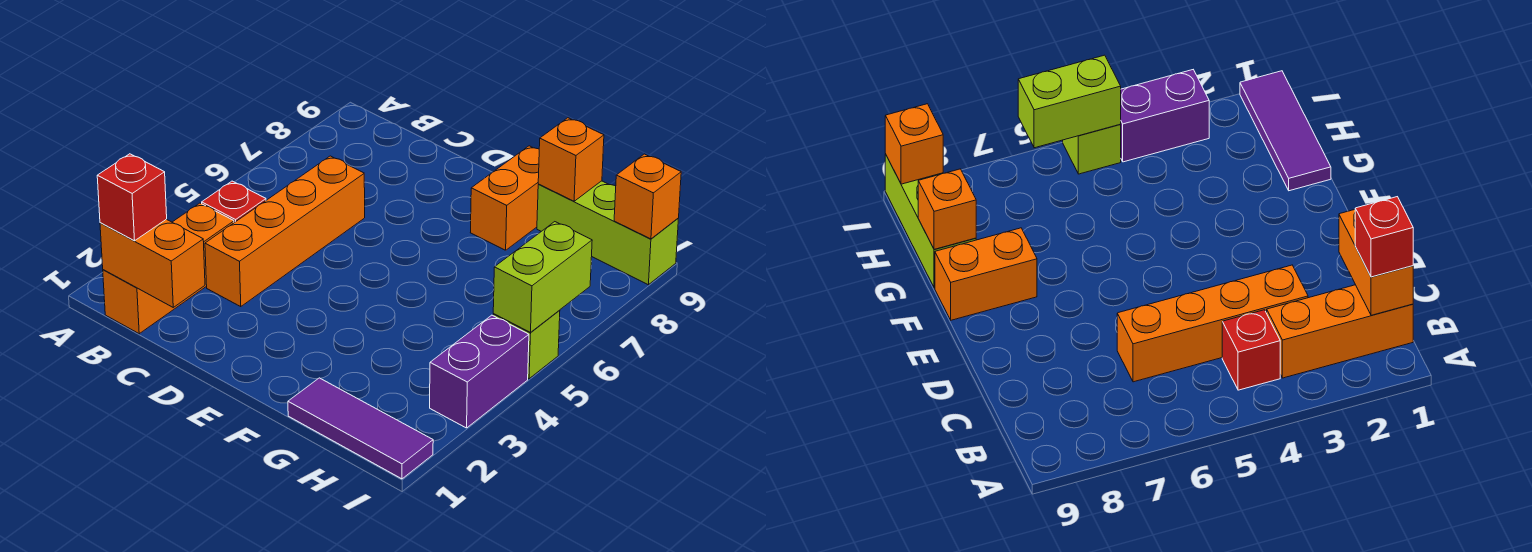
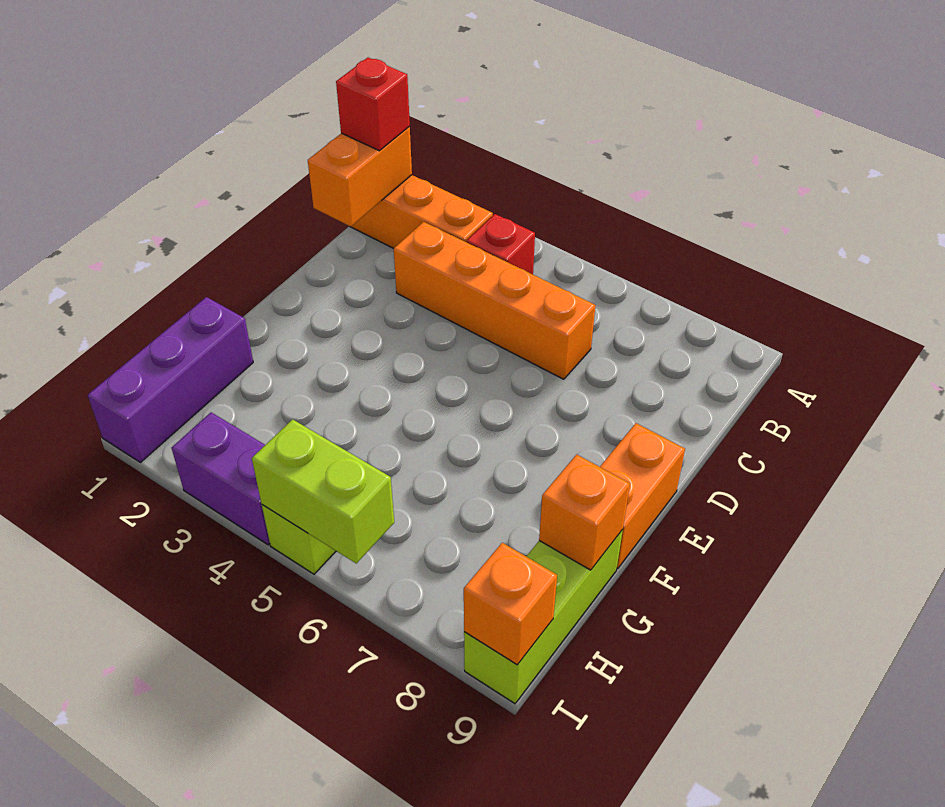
orange 1x2 brick [470,146,539,250] -> orange 1x2 brick turned to [600,423,685,569]
purple 1x3 tile [288,378,433,479] -> purple 1x3 brick [88,297,253,463]

